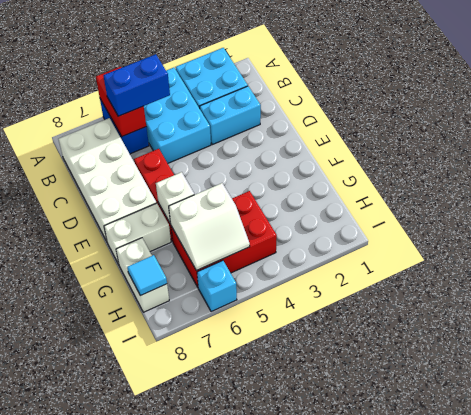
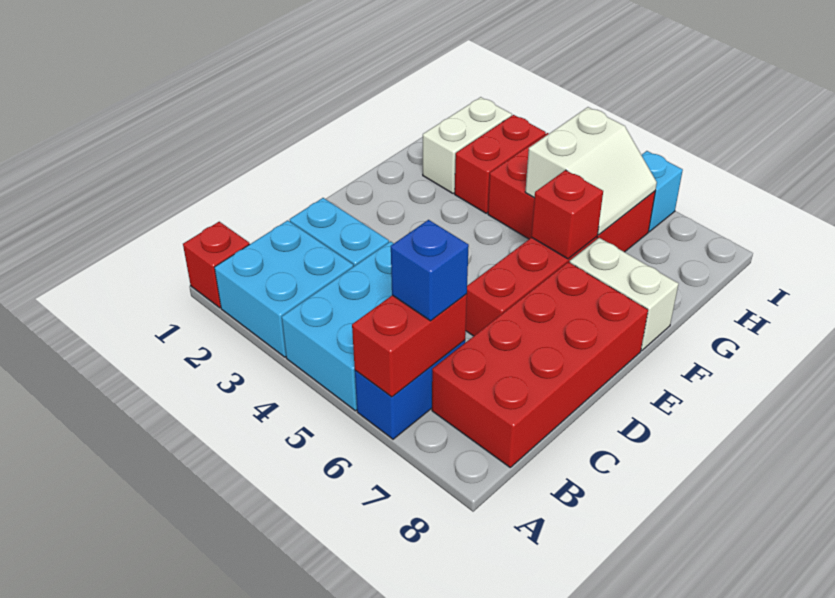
none -> red 1x1 brick [183,222,250,308]
blue 1x2 brick [103,54,170,116] -> blue 1x1 brick [391,220,469,321]
white 2x4 brick [59,118,156,241] -> red 2x4 brick [432,262,648,467]
white 1x1 brick [156,172,194,224] -> red 1x1 brick [531,170,603,259]
none -> red 1x2 brick [455,115,546,213]
white 2x2 slope [169,183,250,271] -> white 2x2 slope turned to [525,107,657,235]
white 1x2 brick [116,238,169,312] -> white 1x2 brick moved to [423,97,512,194]
cyan 1x1 tile [127,255,167,296] -> none

